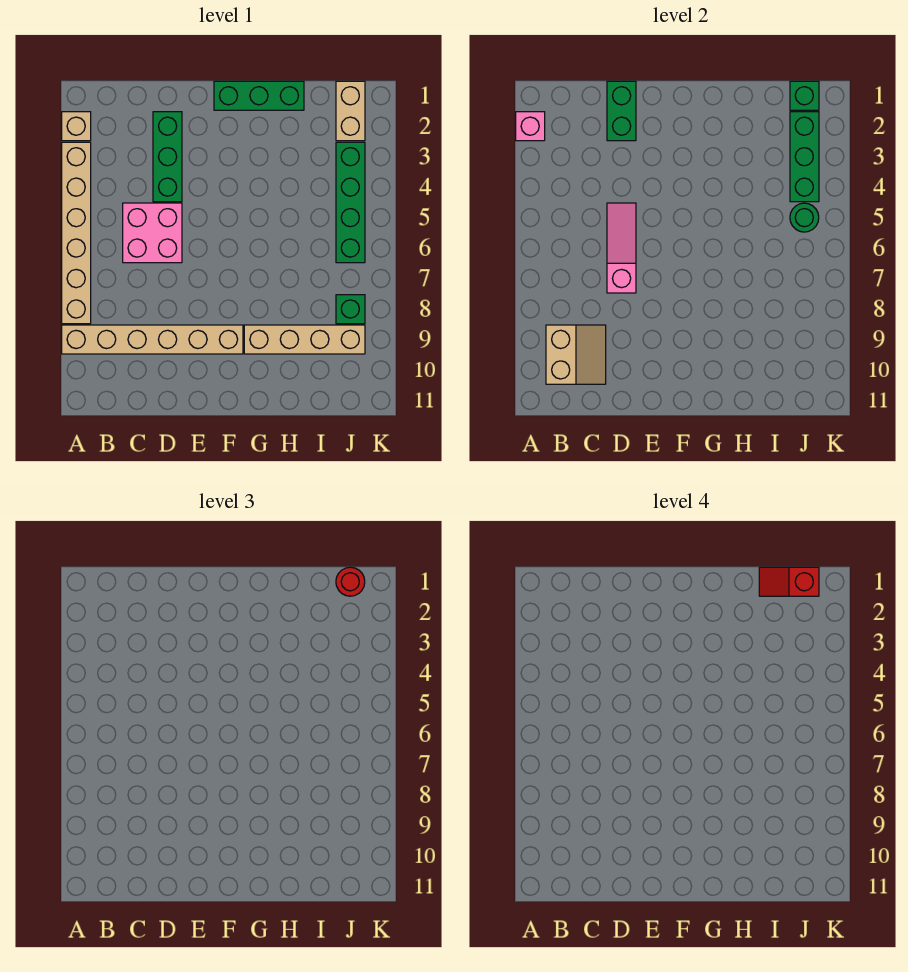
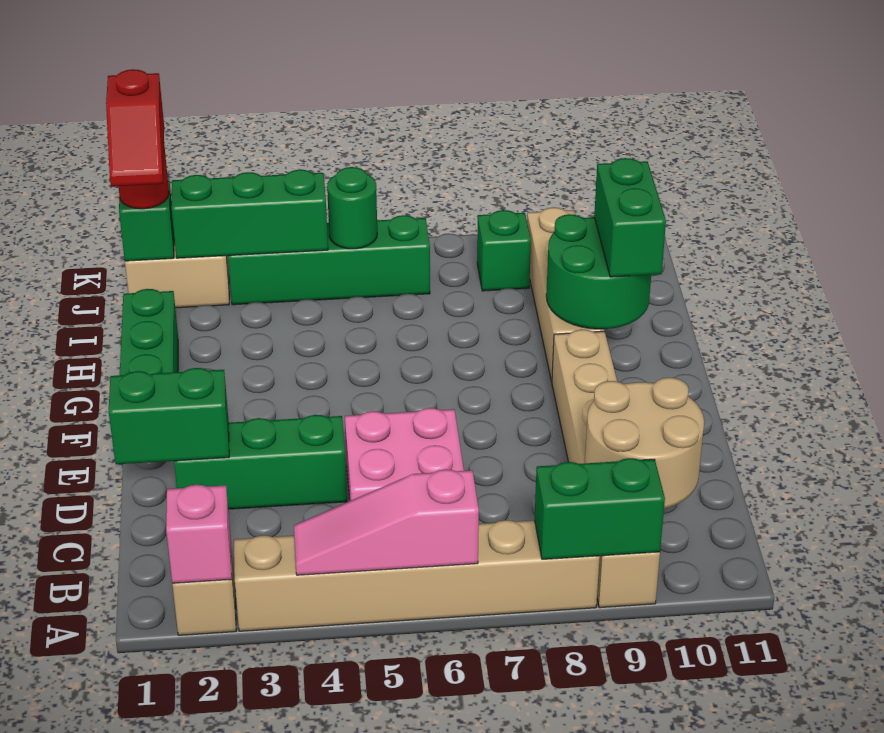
none -> green 1x2 brick [535,458,665,559]
tan 2x2 slope [546,325,606,384] -> tan 2x2 round brick [585,378,704,508]
pink 1x3 slope [607,203,636,293] -> pink 1x3 slope moved to [294,469,479,575]
none -> green 2x2 round brick [546,214,651,329]
none -> green 1x2 brick [594,158,666,277]

